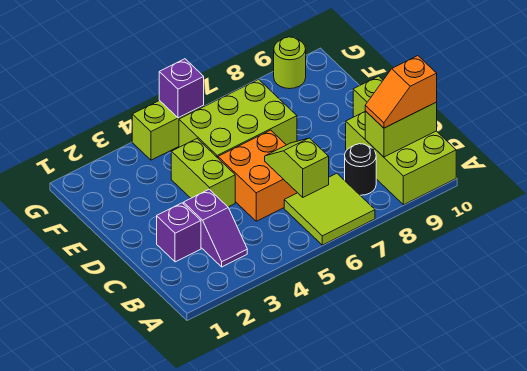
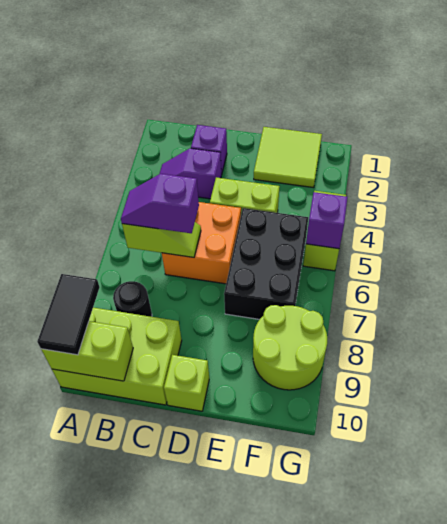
lime 2x2 tile [284,173,375,245] -> lime 2x2 tile moved to [254,127,322,188]
none -> black 1x2 tile [37,274,100,355]
none -> purple 1x2 slope [121,174,199,233]
lime 1x2 brick [365,102,437,157] -> lime 1x2 brick turned to [41,321,133,381]
orange 1x2 slope [365,56,437,128] -> none
lime 2x3 brick [179,79,297,158] -> black 2x3 brick [224,208,308,319]
lime 1x1 round brick [274,37,306,89] -> lime 2x2 round brick [253,305,327,390]

